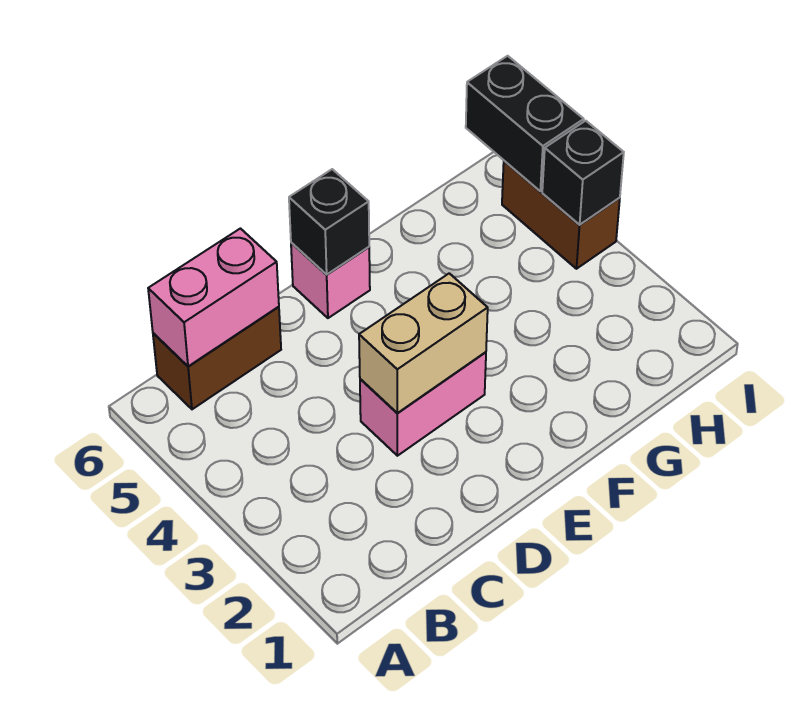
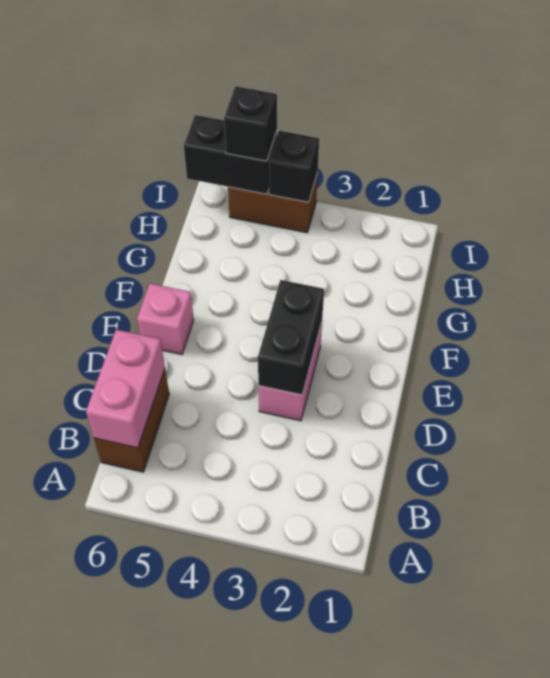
tan 1x2 brick [359,273,488,413] -> black 1x2 brick [258,280,324,395]
black 1x1 brick [289,169,369,275] -> black 1x1 brick moved to [224,86,277,161]

